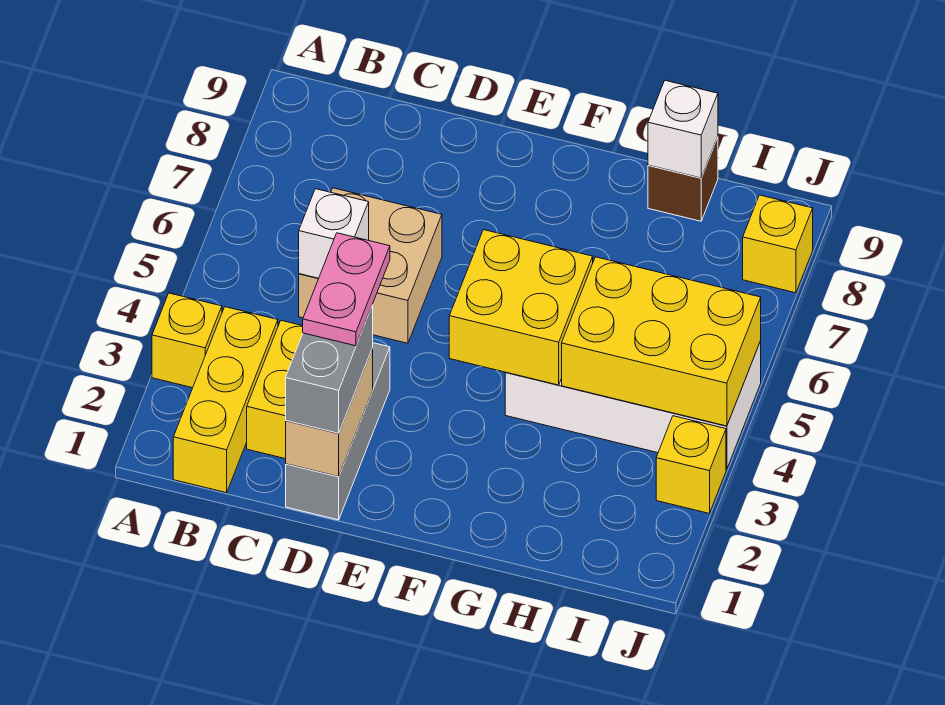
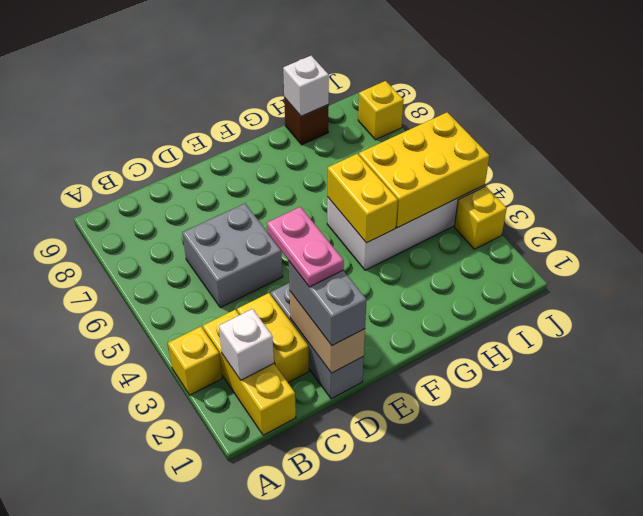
tan 2x2 brick [299,188,442,343] -> grey 2x2 brick [182,204,283,308]
white 1x1 brick [299,189,369,278] -> white 1x1 brick moved to [219,309,274,380]
yellow 2x2 brick [449,230,593,385] -> yellow 1x2 brick [327,154,398,243]

